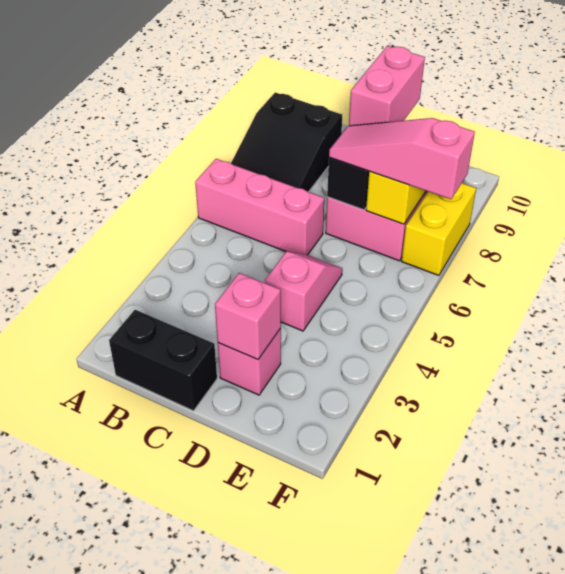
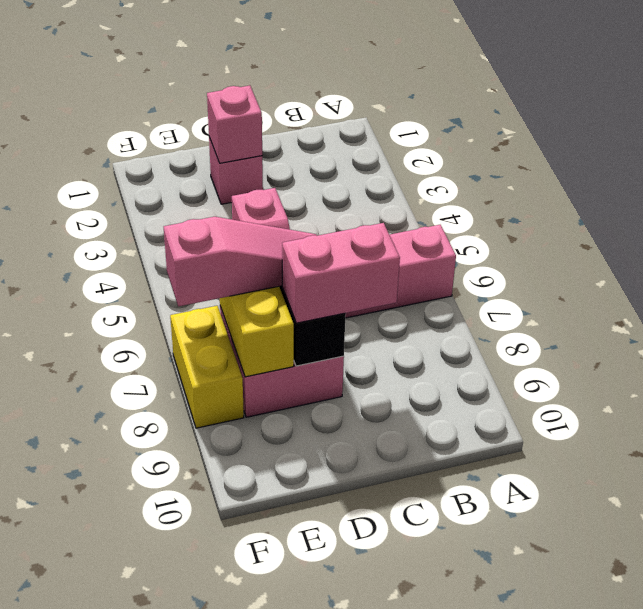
black 2x3 slope [231,92,342,192] -> none
black 1x2 brick [109,310,217,411] -> none
pink 1x2 brick [349,46,425,126] -> pink 1x2 brick turned to [282,223,400,323]

